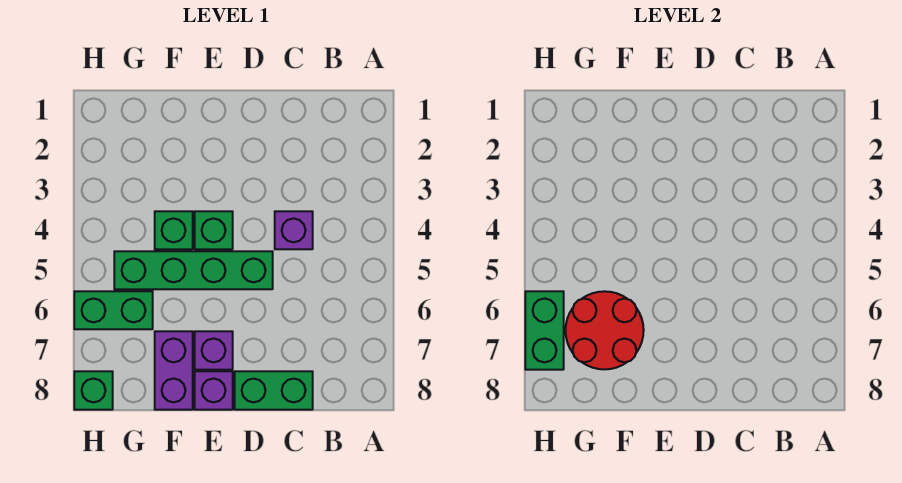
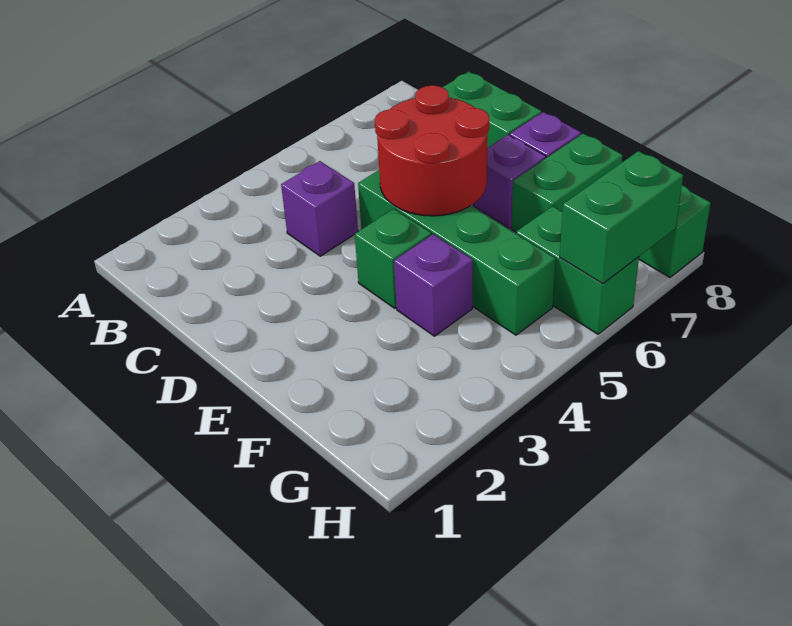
green 1x1 brick [155,211,193,249] -> purple 1x1 brick [394,234,473,336]
red 2x2 round brick [566,291,644,369] -> red 2x2 round brick moved to [375,86,489,216]
purple 1x2 brick [155,331,193,410] -> green 1x2 brick [512,133,622,232]

